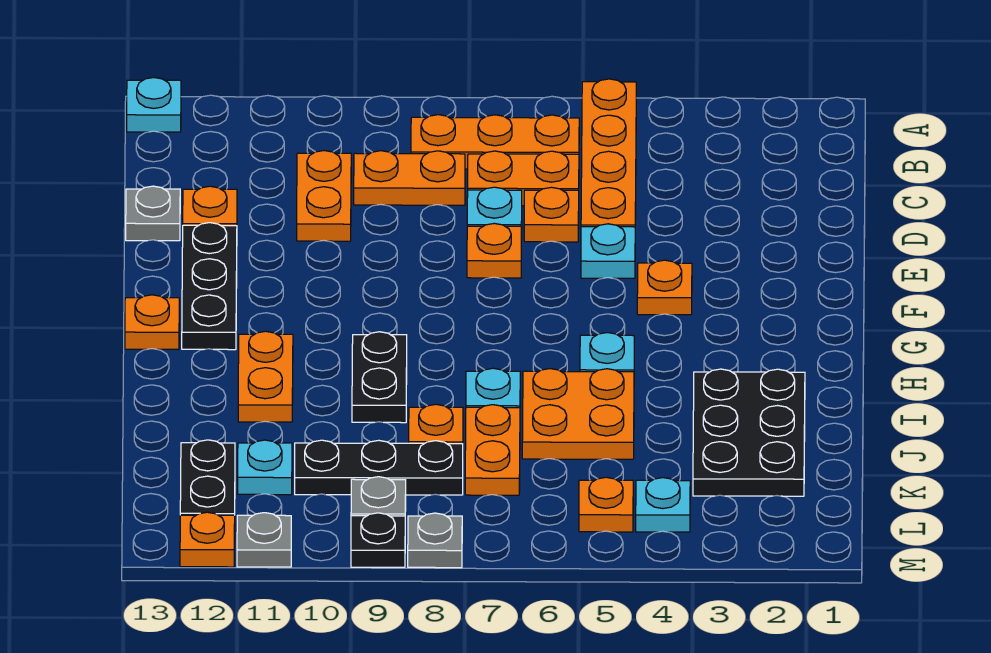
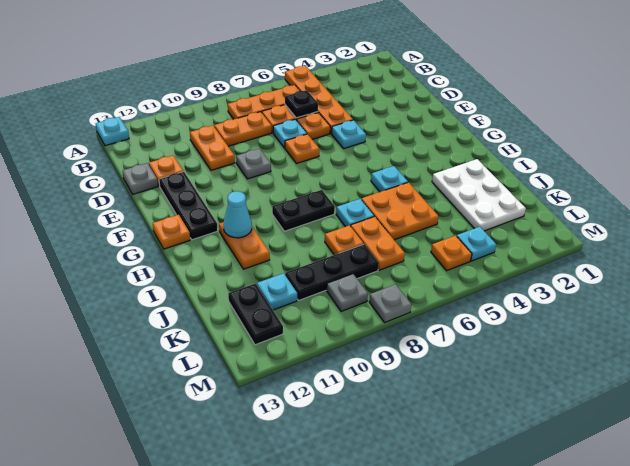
orange 1x1 plate [637,260,692,315] -> none
black 1x2 plate [352,332,407,423] -> black 1x2 plate turned to [272,190,335,231]
none -> cyan 1x1 cone [223,191,252,238]
black 2x3 plate [693,369,805,496] -> white 2x3 plate [432,159,526,231]
black 1x1 plate [351,513,405,567] -> black 1x1 plate moved to [285,90,318,118]
grey 1x1 plate [237,513,291,567] -> grey 1x1 plate moved to [236,149,271,179]
orange 1x1 plate [180,512,235,567] -> none

